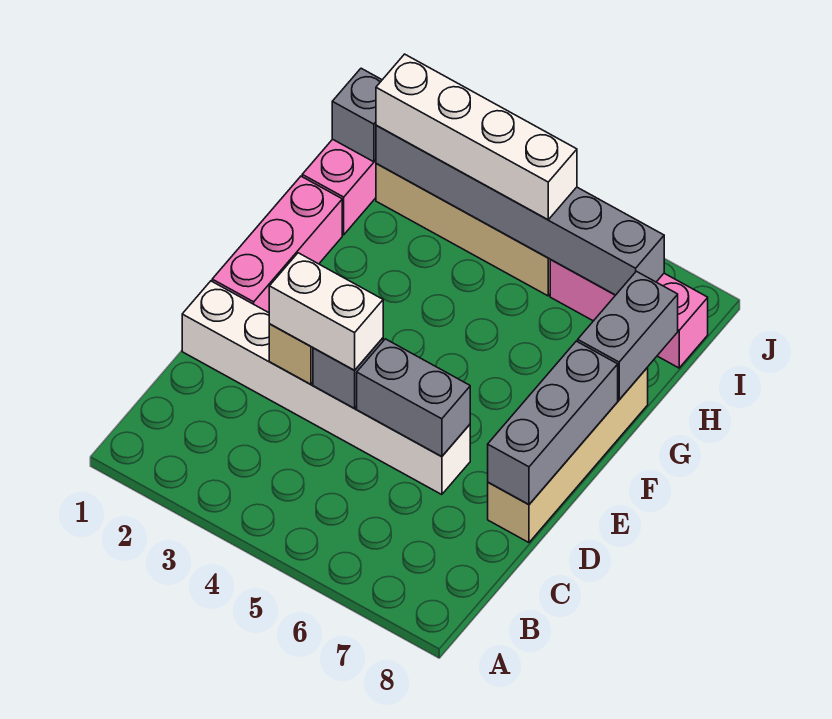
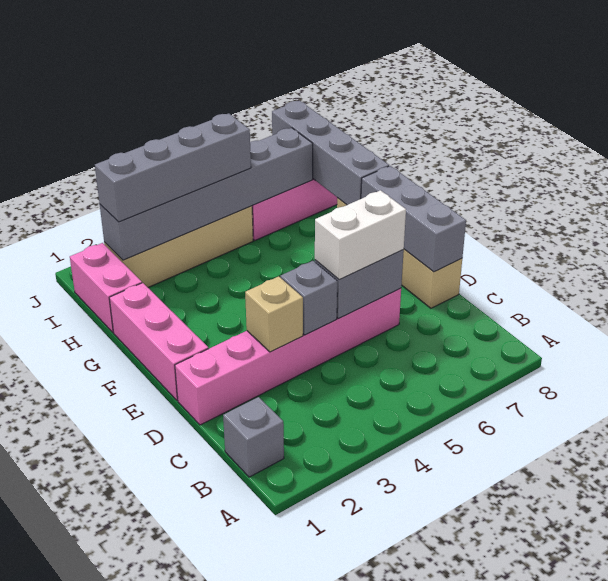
white 1x6 brick [182,281,470,495] -> pink 1x6 brick [175,288,401,425]
white 1x2 brick [269,253,383,370] -> white 1x2 brick moved to [315,190,406,280]
grey 1x2 brick [578,271,678,400] -> grey 1x4 brick [272,101,389,205]
grey 1x1 brick [332,68,382,162] -> grey 1x1 brick moved to [223,397,284,477]
white 1x4 brick [376,54,577,220] -> grey 1x4 brick [95,113,251,222]

